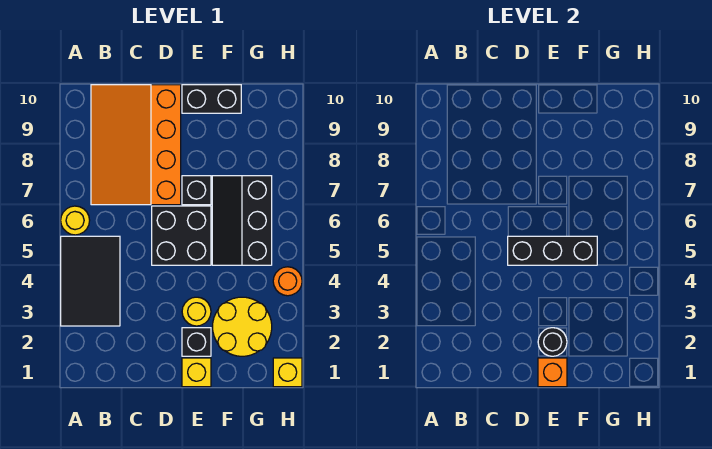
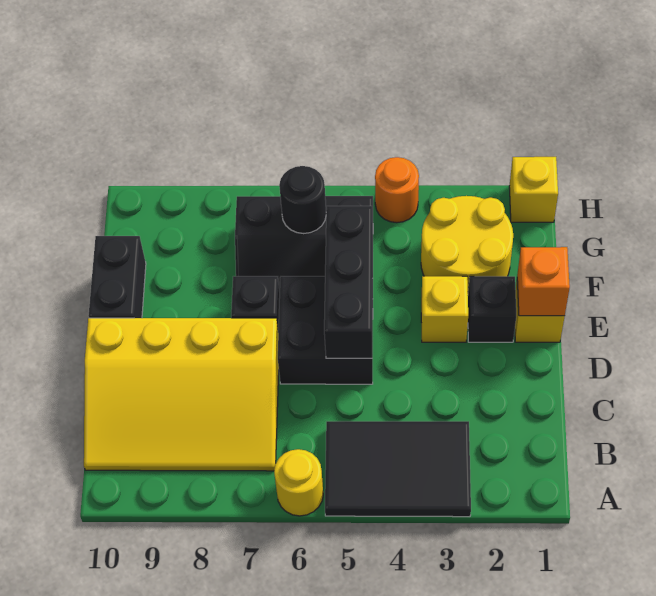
orange 3x4 slope [91,85,181,205] -> yellow 3x4 slope [84,318,279,471]
black 1x1 round brick [538,328,567,356] -> black 1x1 round brick moved to [279,166,326,234]
yellow 1x1 round brick [182,297,211,326] -> yellow 1x1 brick [421,276,468,342]

